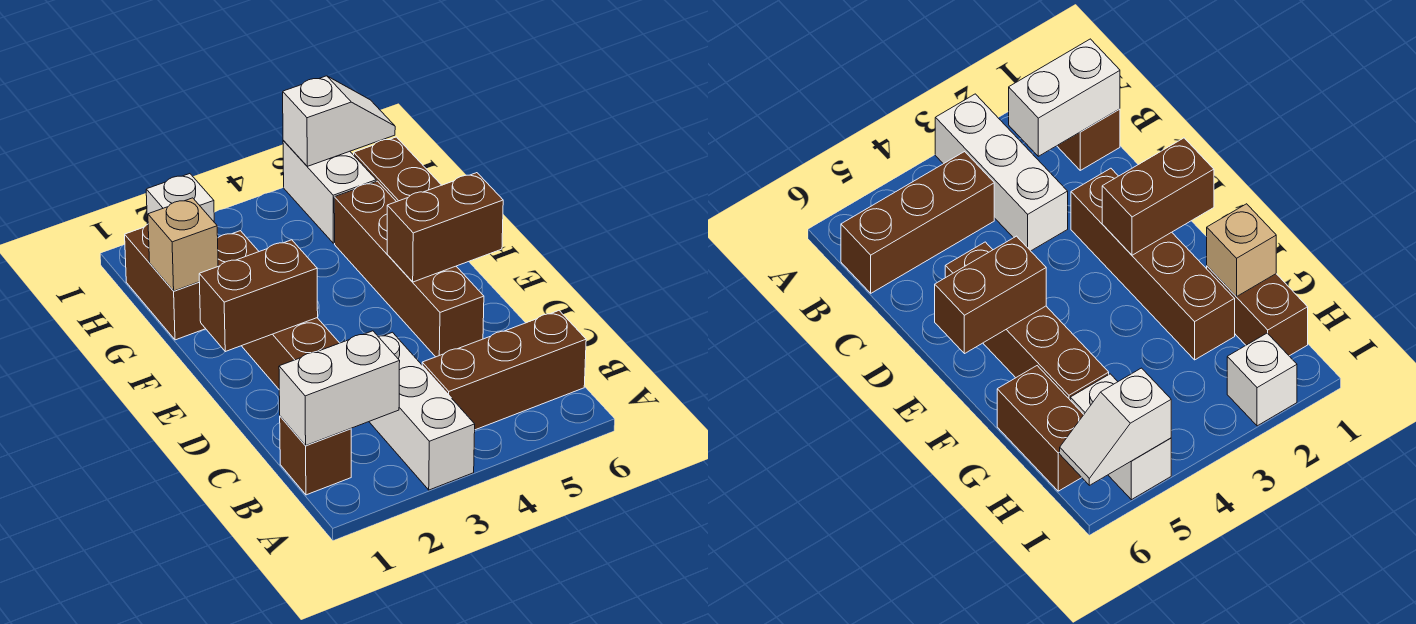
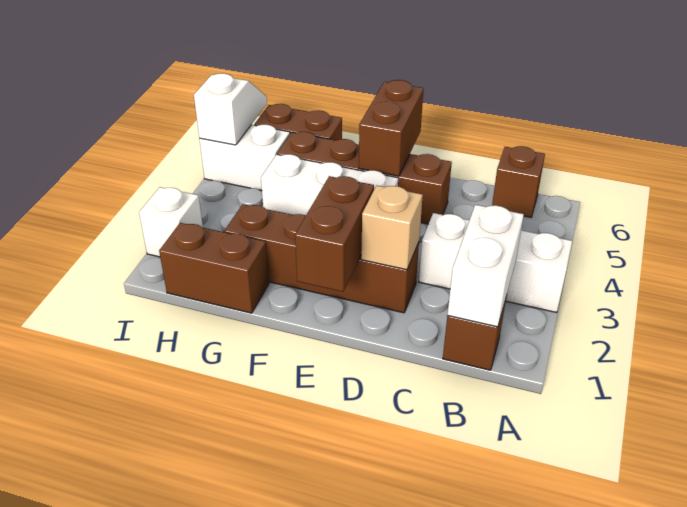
brown 1x3 brick [422,311,586,430] -> brown 1x1 brick [492,146,545,217]
none -> white 1x3 brick [261,154,398,215]
tan 1x1 brick [148,198,218,291] -> tan 1x1 brick moved to [361,185,423,270]

